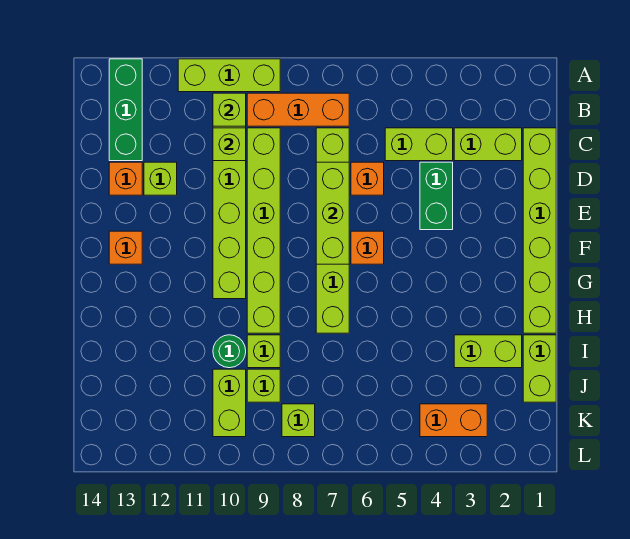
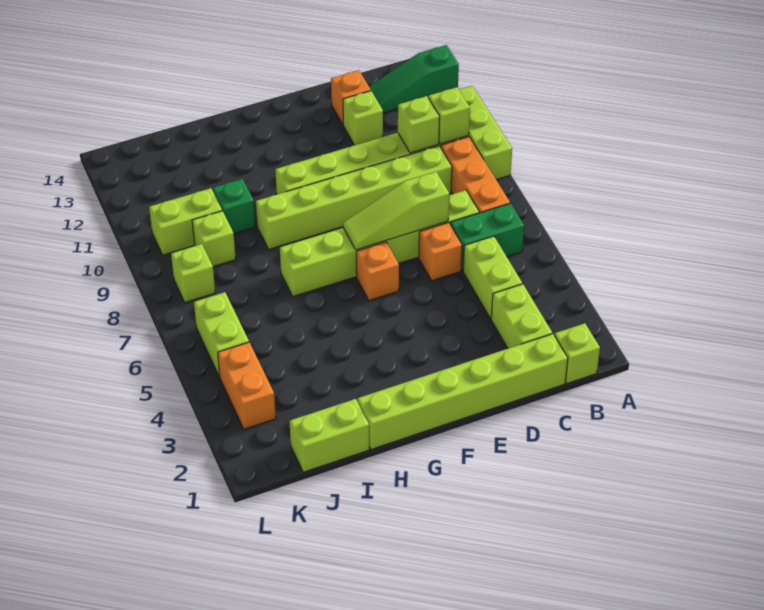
green 1x3 brick [109,59,142,161] -> green 1x3 slope [369,45,459,113]
green 1x2 brick [420,162,453,230] -> green 1x2 brick moved to [450,203,524,271]
lime 1x3 brick [316,162,349,264] -> lime 1x3 slope [343,172,449,250]
orange 1x1 brick [109,231,142,264] -> none
lime 1x2 brick [454,335,522,368] -> lime 1x2 brick moved to [194,292,249,377]
lime 1x1 brick [247,335,280,368] -> lime 1x1 brick moved to [554,323,600,383]
green 1x1 round brick [213,335,246,368] -> green 1x1 brick [213,179,255,233]

